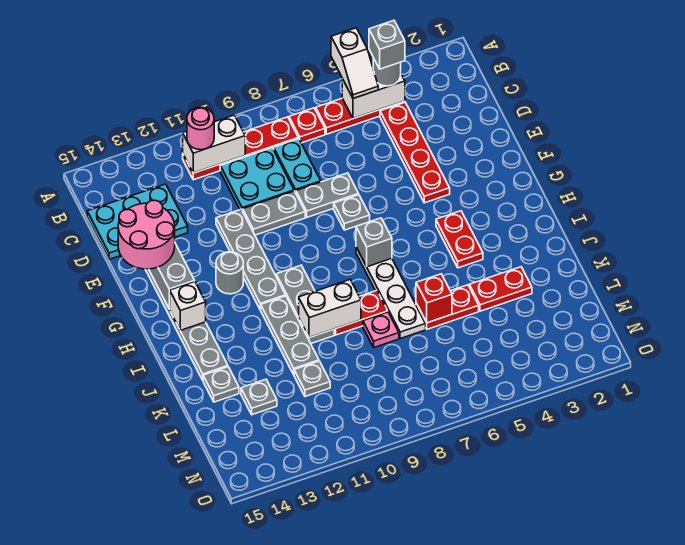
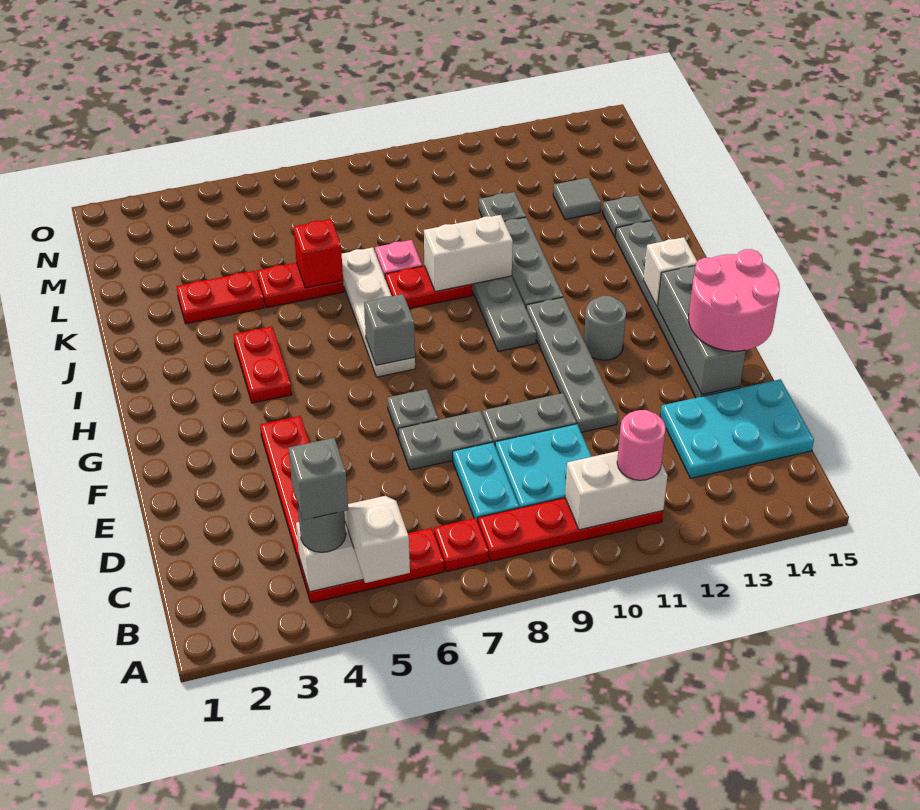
grey 1x1 plate [241,379,277,415] -> grey 1x1 tile [553,178,601,219]

